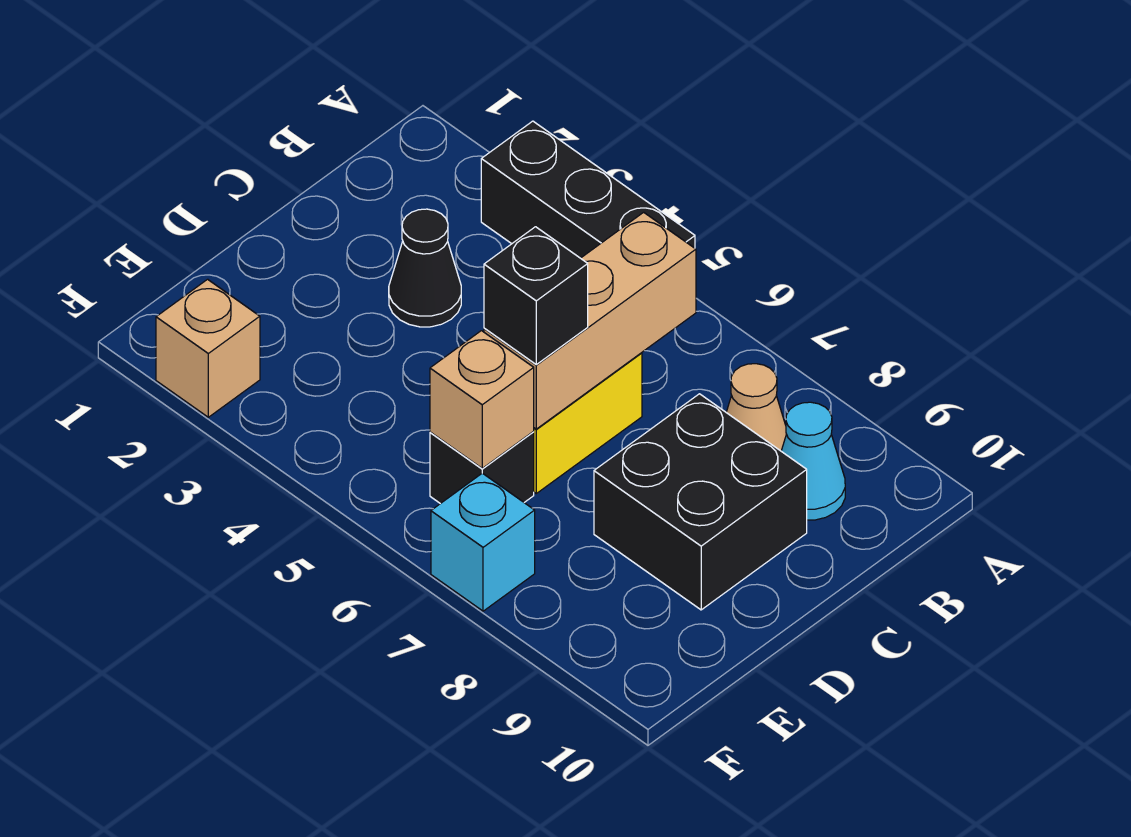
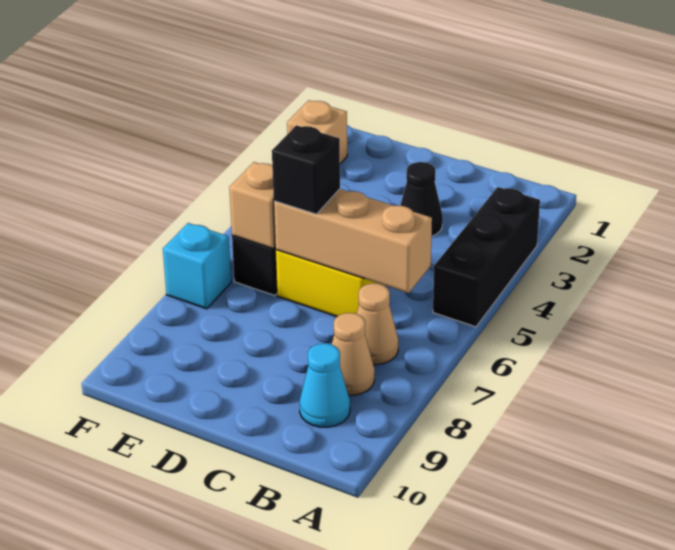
none -> tan 1x1 cone [357,283,398,365]
black 2x2 brick [594,394,807,610] -> none

